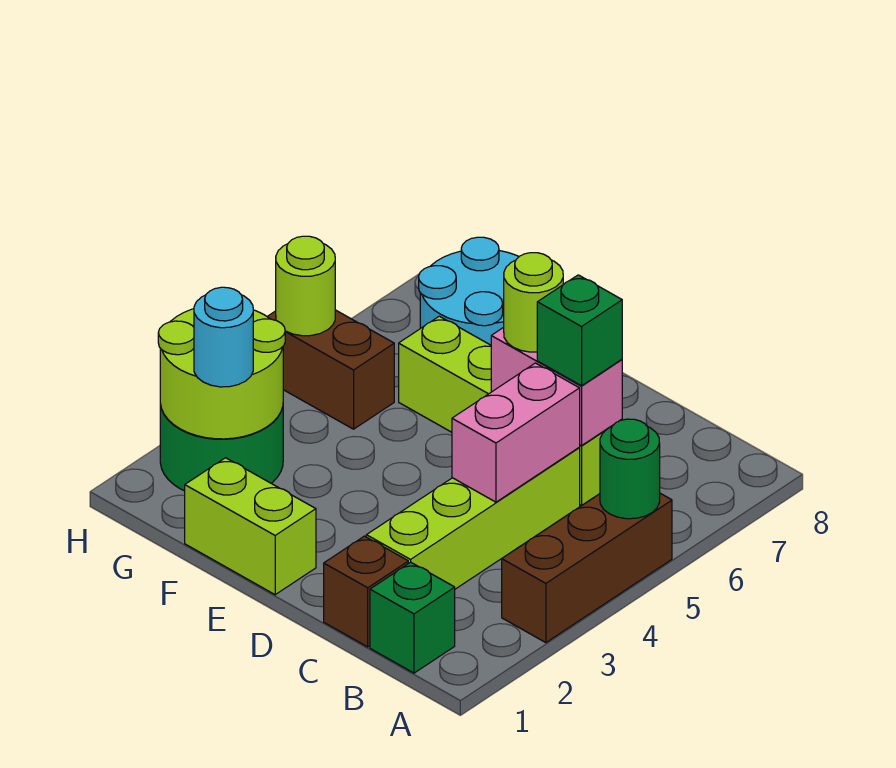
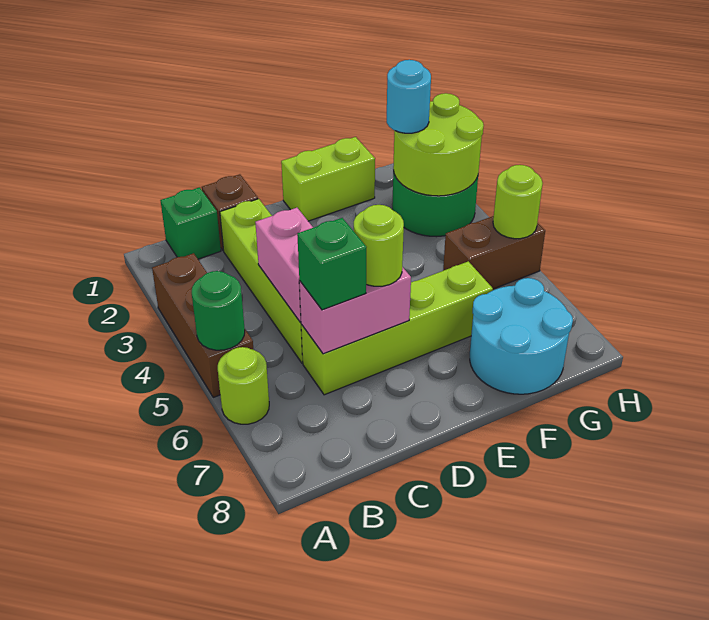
none -> lime 1x1 round brick [218,347,269,424]

